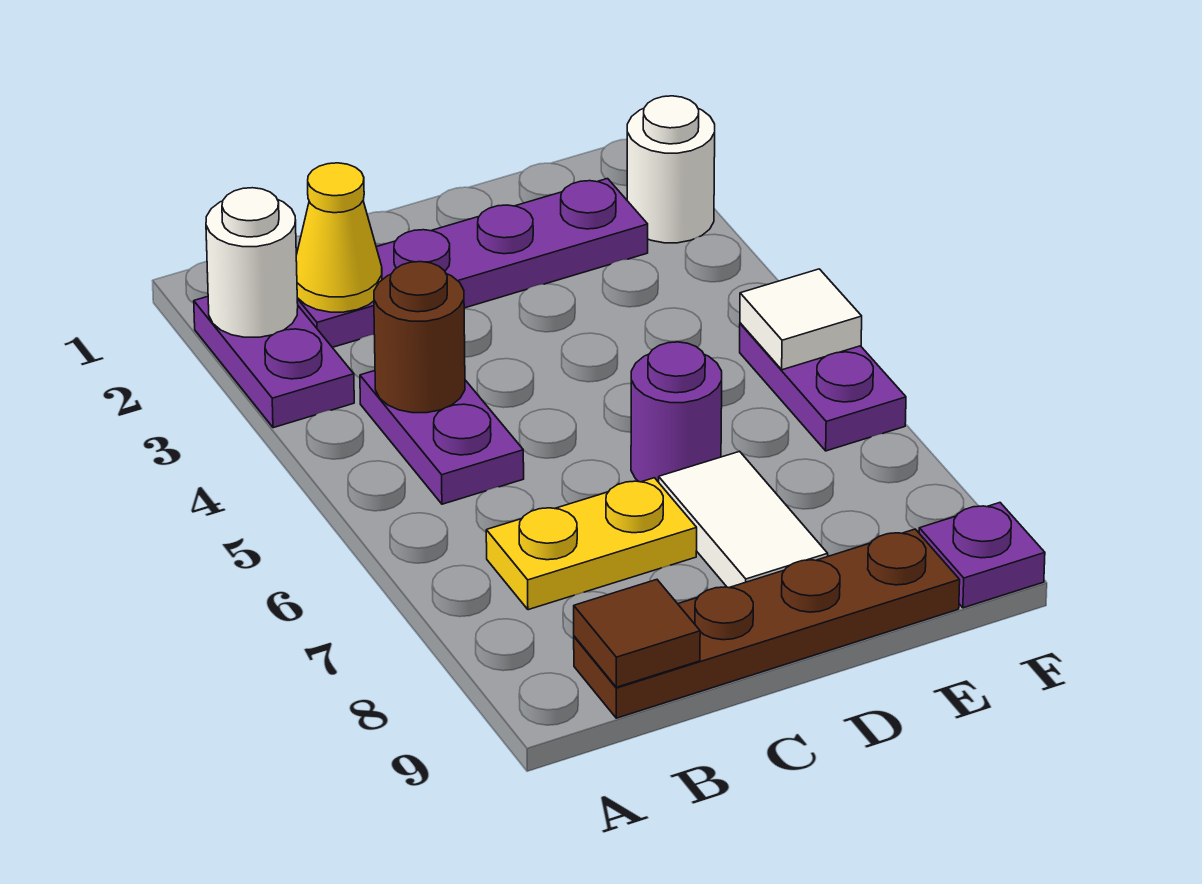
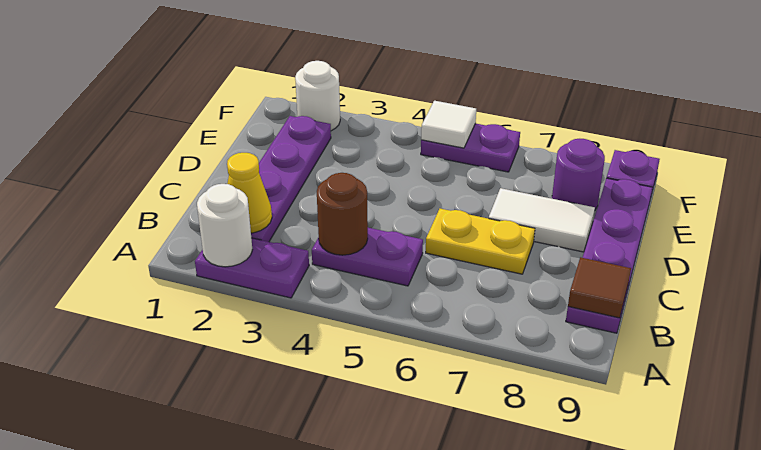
yellow 1x2 plate [486,478,697,610] -> yellow 1x2 plate turned to [426,209,535,274]
brown 1x4 plate [574,529,960,718] -> purple 1x4 plate [566,178,653,333]
purple 1x1 round brick [631,342,722,482] -> purple 1x1 round brick moved to [552,139,605,210]

